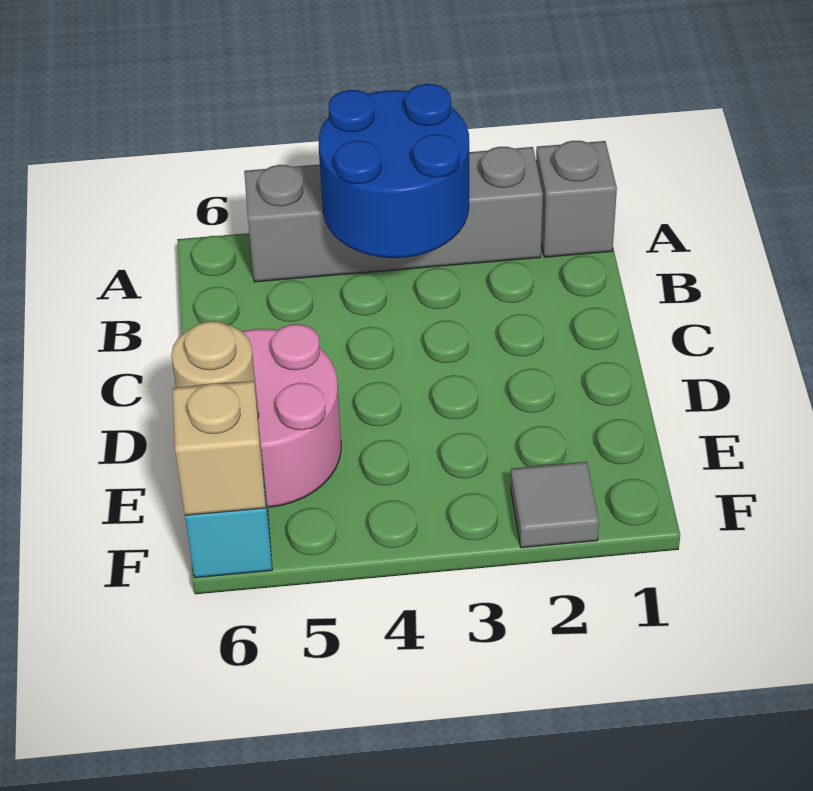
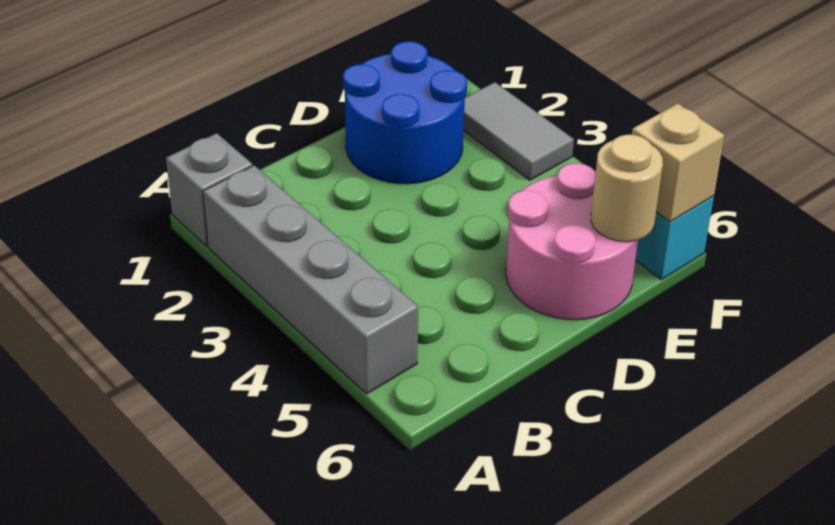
blue 2x2 round brick [319,84,469,258] -> blue 2x2 round brick moved to [343,41,467,184]
grey 1x1 tile [511,462,599,548] -> grey 1x2 tile [464,82,574,180]

